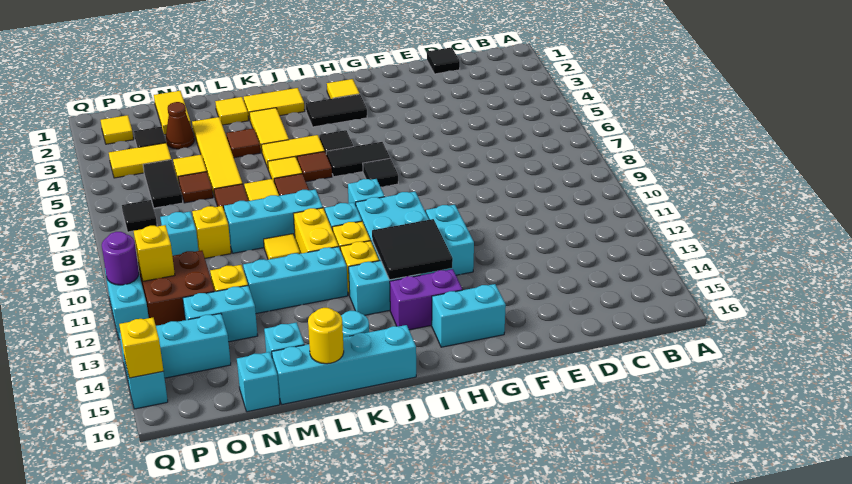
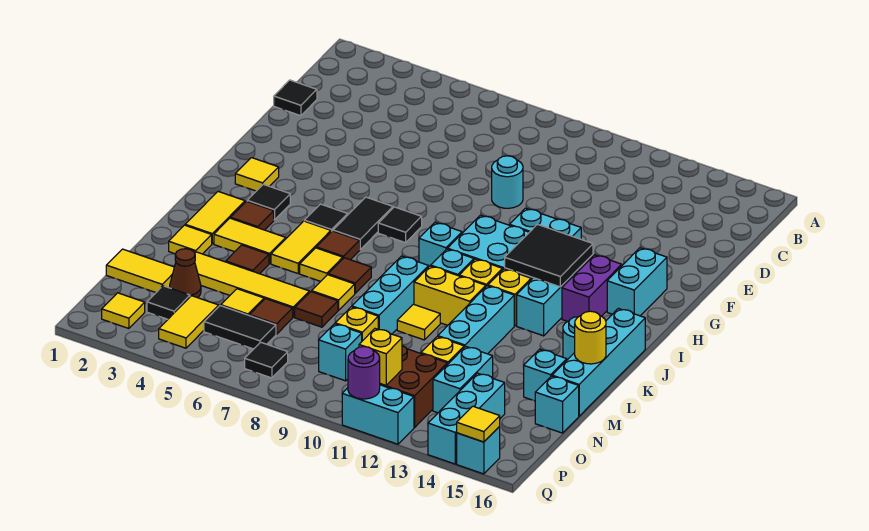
none -> cyan 1x1 round brick [492,156,523,208]
black 1x2 tile [306,94,367,127] -> black 1x1 tile [247,184,290,220]
none -> brown 1x1 tile [231,201,274,230]
yellow 1x1 brick [119,318,163,378] -> yellow 1x1 tile [457,406,500,442]

